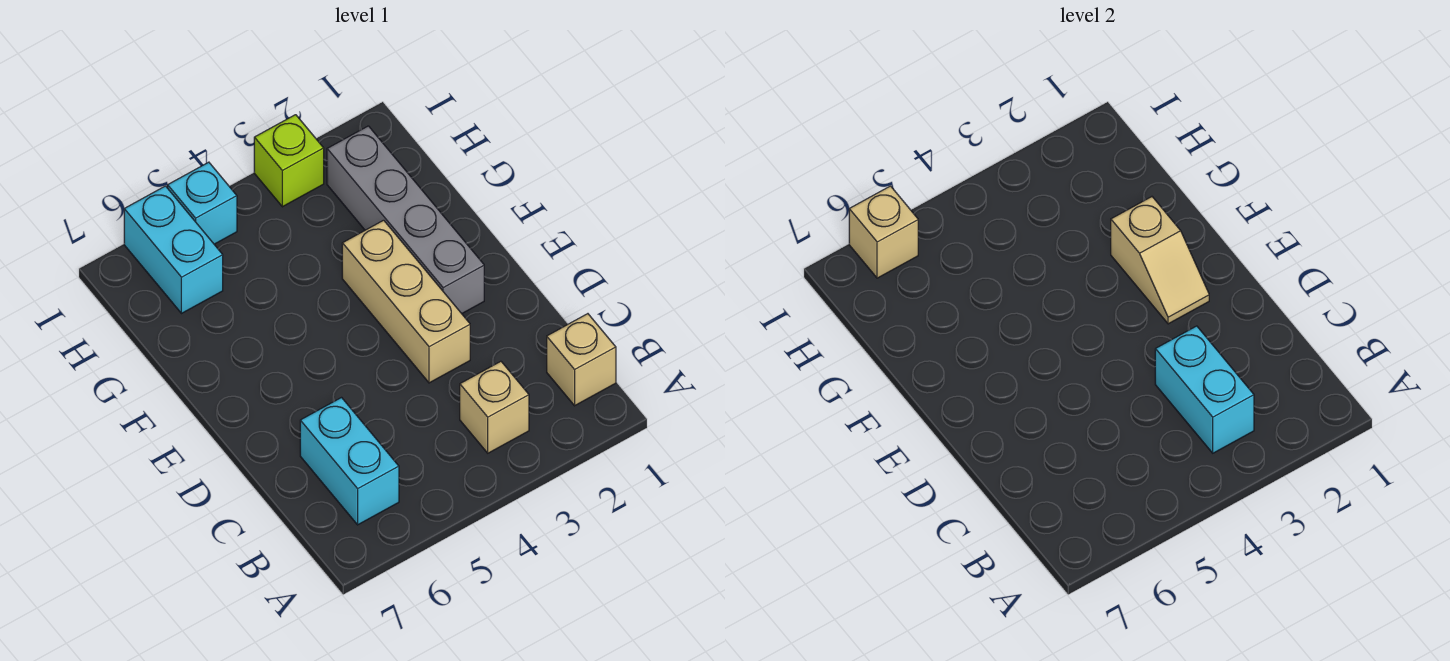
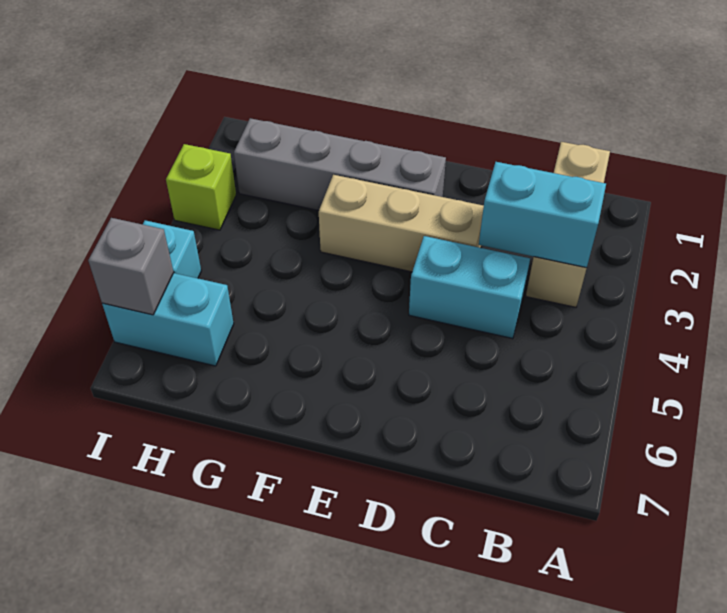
cyan 1x2 brick [300,398,399,525] -> cyan 1x2 brick moved to [409,236,530,339]
tan 1x2 slope [1111,197,1209,324] -> none
tan 1x1 brick [849,186,918,278] -> grey 1x1 brick [88,218,174,315]

